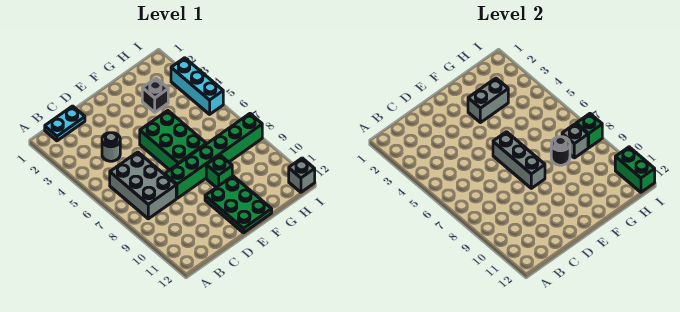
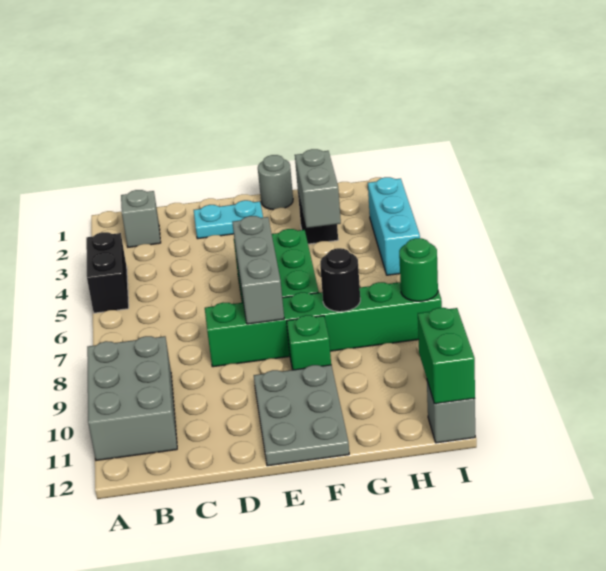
none -> black 1x2 brick [86,232,129,313]
cyan 1x2 plate [45,106,85,141] -> cyan 1x2 plate moved to [194,200,263,239]
grey 2x3 brick [110,152,176,219] -> grey 2x3 brick moved to [87,336,177,460]
grey 1x1 round brick [102,133,120,161] -> grey 1x1 round brick moved to [258,155,293,210]
green 2x3 plate [205,176,272,233] -> grey 2x3 plate [254,365,349,466]
grey 1x2 brick [468,78,508,123] -> grey 1x2 brick turned to [295,149,341,228]
grey 1x1 brick [562,124,588,158] -> grey 1x1 brick moved to [121,190,161,247]
green 1x1 brick [576,114,602,148] -> green 1x1 round brick [399,238,438,301]

